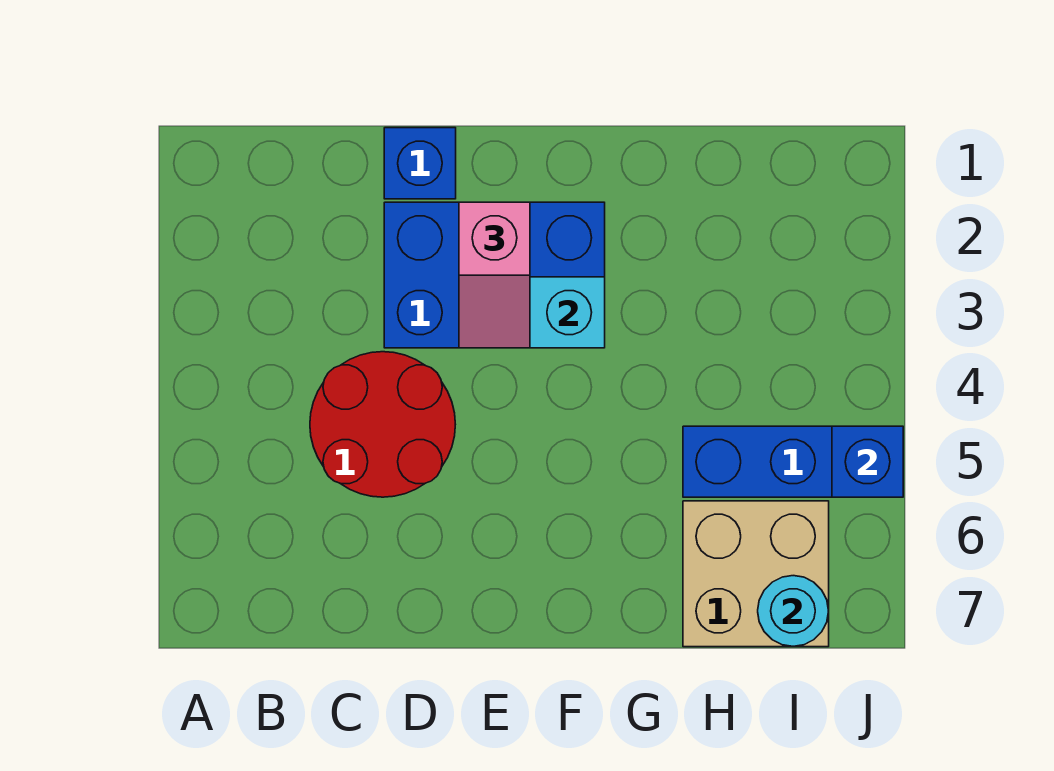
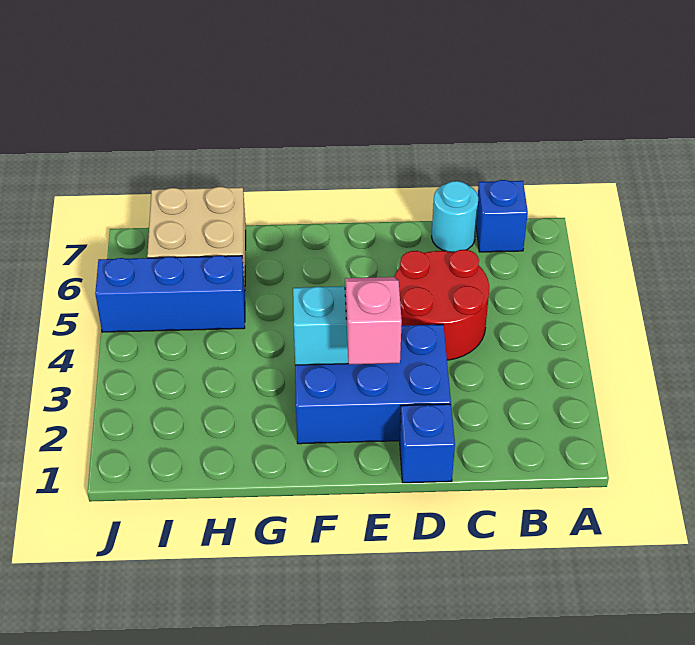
cyan 1x1 round brick [758,576,829,646] -> cyan 1x1 round brick moved to [432,181,478,253]
blue 1x1 brick [832,426,903,497] -> blue 1x1 brick moved to [476,180,528,252]

